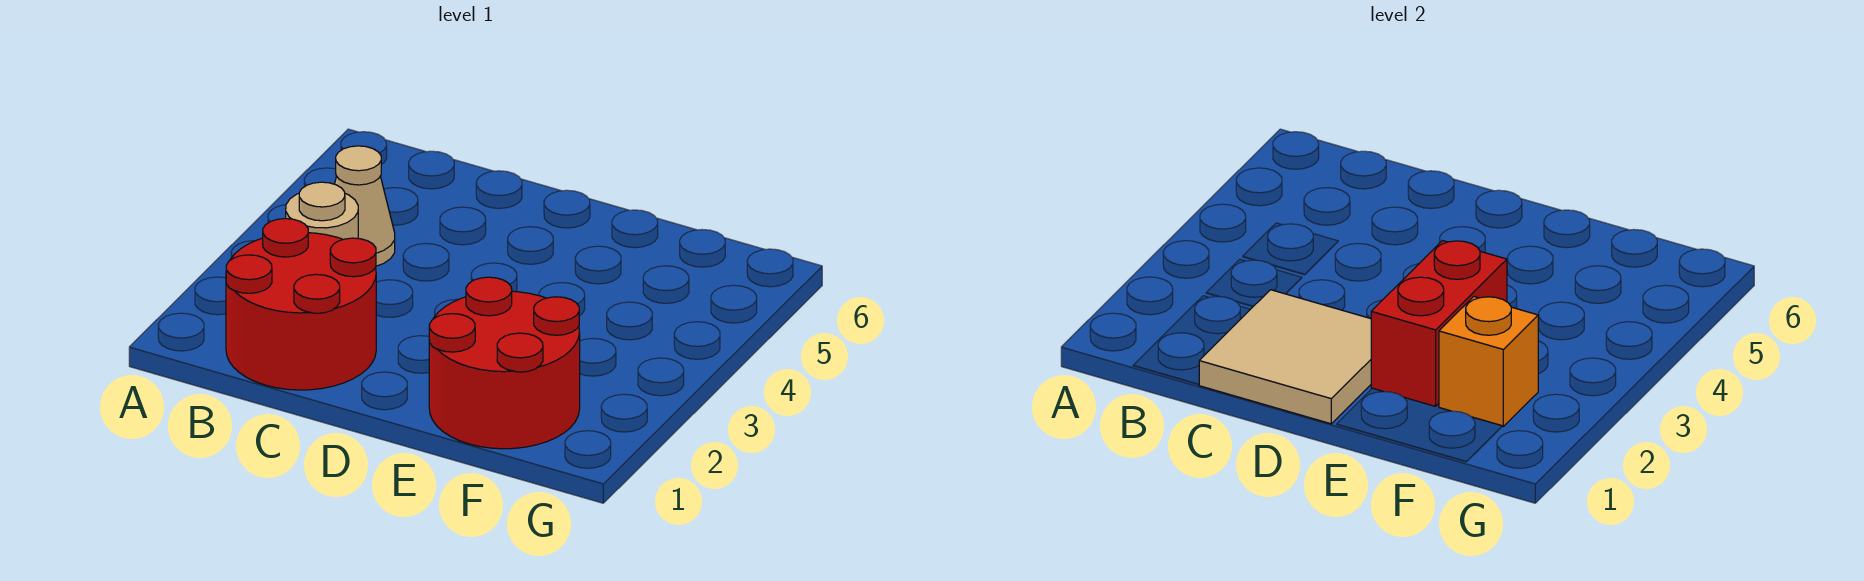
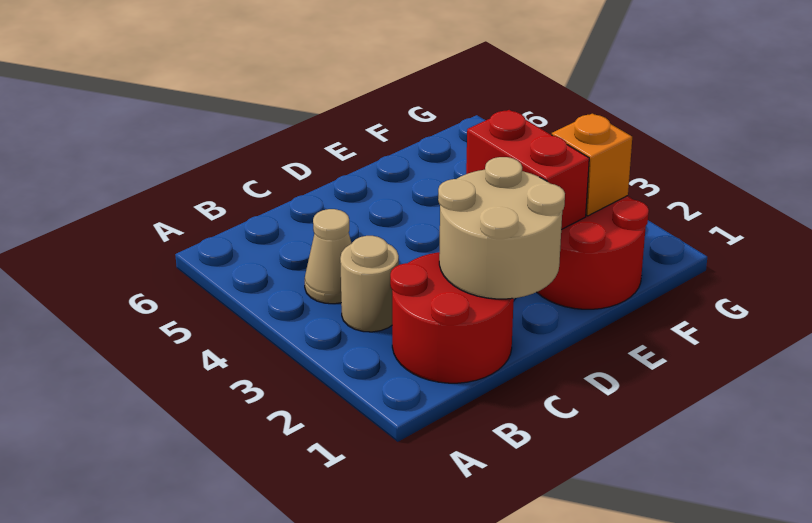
tan 2x2 tile [1199,290,1371,424] -> tan 2x2 round brick [438,157,565,299]

